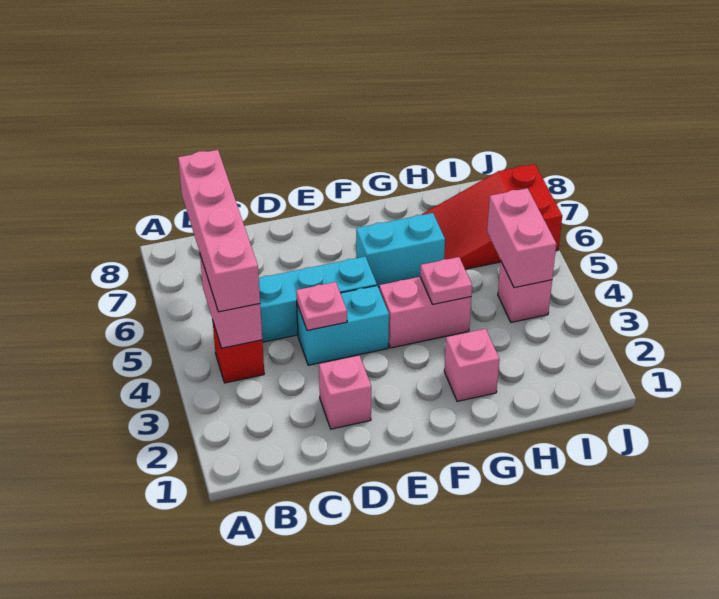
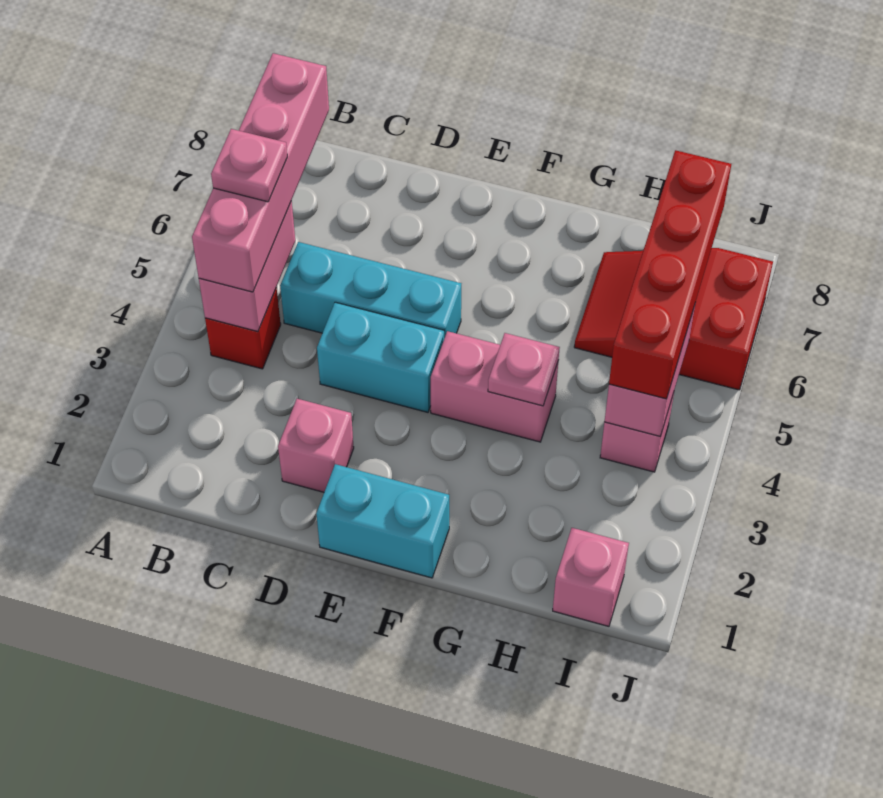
pink 1x1 plate [296,282,347,330] -> pink 1x1 plate moved to [211,129,287,202]
cyan 1x2 brick [356,213,445,287] -> cyan 1x2 brick moved to [316,464,449,578]
pink 1x1 brick [444,329,499,401] -> pink 1x1 brick moved to [553,528,629,626]
none -> red 1x4 brick [609,150,731,399]

